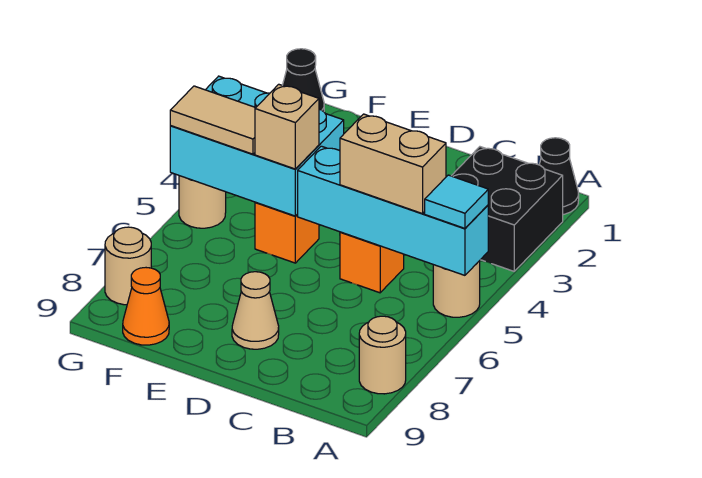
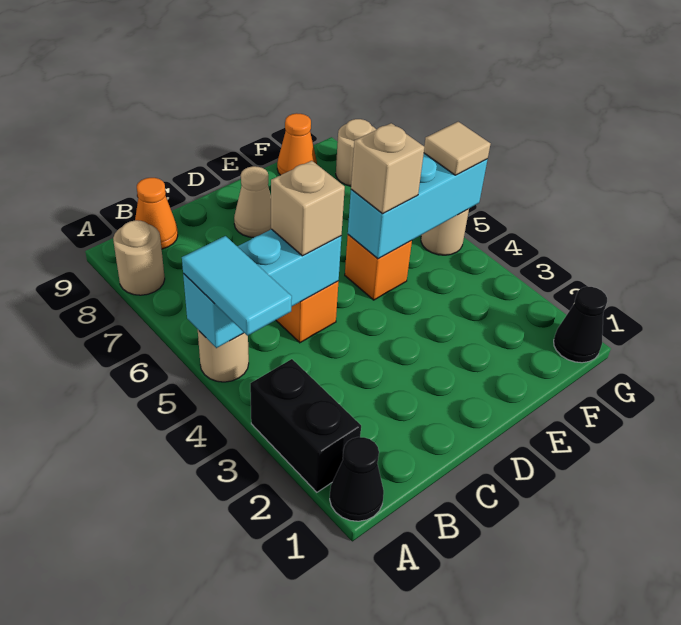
black 2x2 brick [452,147,563,271] -> black 1x2 brick [250,359,361,492]
cyan 1x4 brick [298,146,488,275] -> cyan 1x3 brick [183,229,341,348]
cyan 1x1 tile [425,175,488,228] -> cyan 1x2 tile [182,236,292,336]
tan 1x2 brick [340,114,446,214] -> tan 1x1 brick [271,161,345,256]
none -> orange 1x1 cone [135,178,178,249]
cyan 2x3 brick [170,76,344,216] -> cyan 1x3 brick [348,153,488,259]
tan 1x2 tile [170,86,255,154] -> tan 1x1 tile [424,122,490,175]

